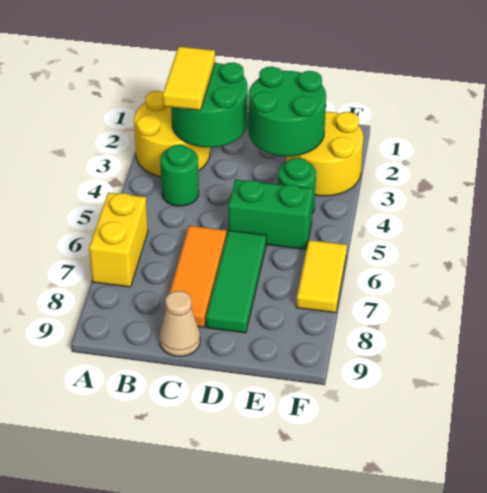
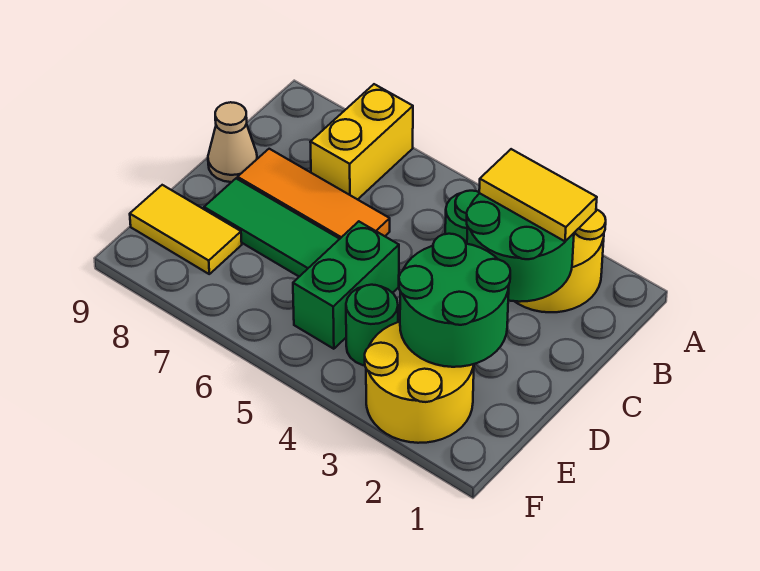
yellow 1x2 brick [89,193,148,287] -> yellow 1x2 brick turned to [310,84,413,200]
yellow 1x2 tile [296,240,347,313] -> yellow 1x2 tile moved to [130,185,242,274]

